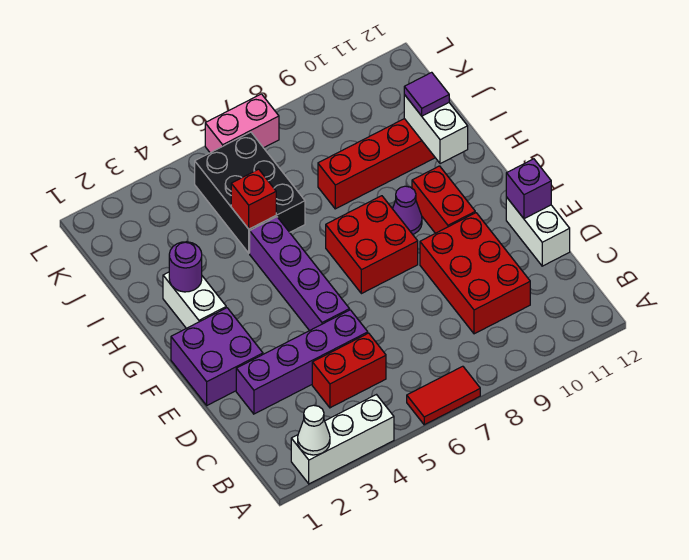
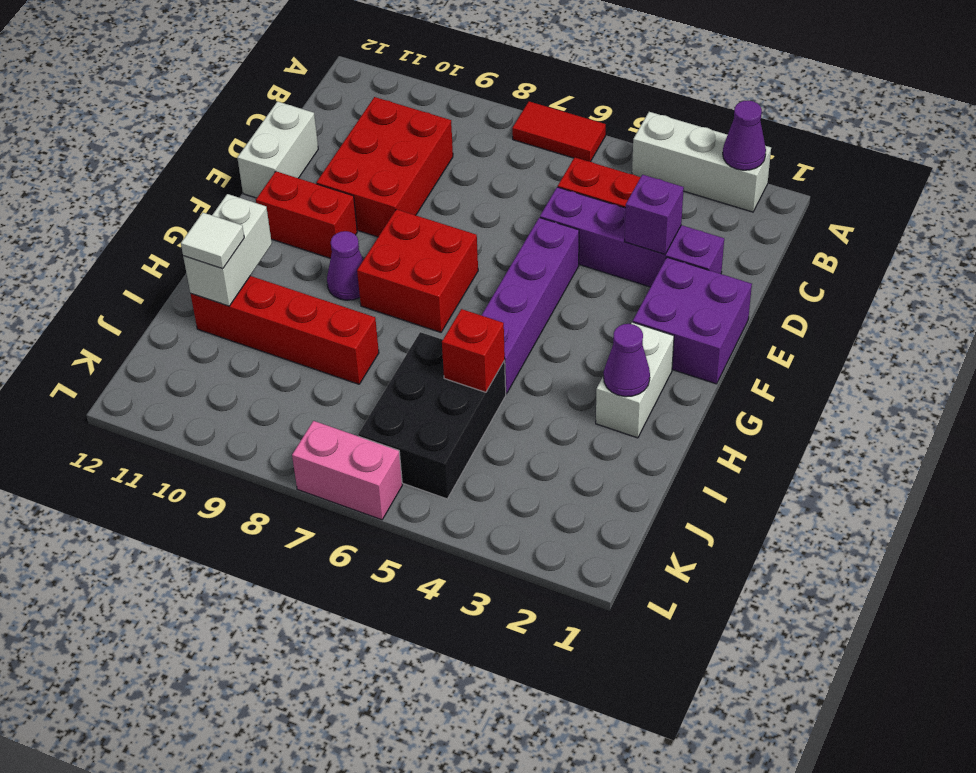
white 1x1 cone [298,405,330,455] -> purple 1x1 cone [723,101,766,170]
purple 1x1 brick [506,159,551,219] -> purple 1x1 brick moved to [624,175,684,254]
red 1x2 brick [412,166,475,233] -> red 1x2 brick turned to [256,171,357,258]
purple 1x1 round brick [169,242,202,292] -> purple 1x1 cone [604,324,650,397]
purple 1x1 tile [404,72,449,116] -> white 1x1 tile [181,213,244,269]

